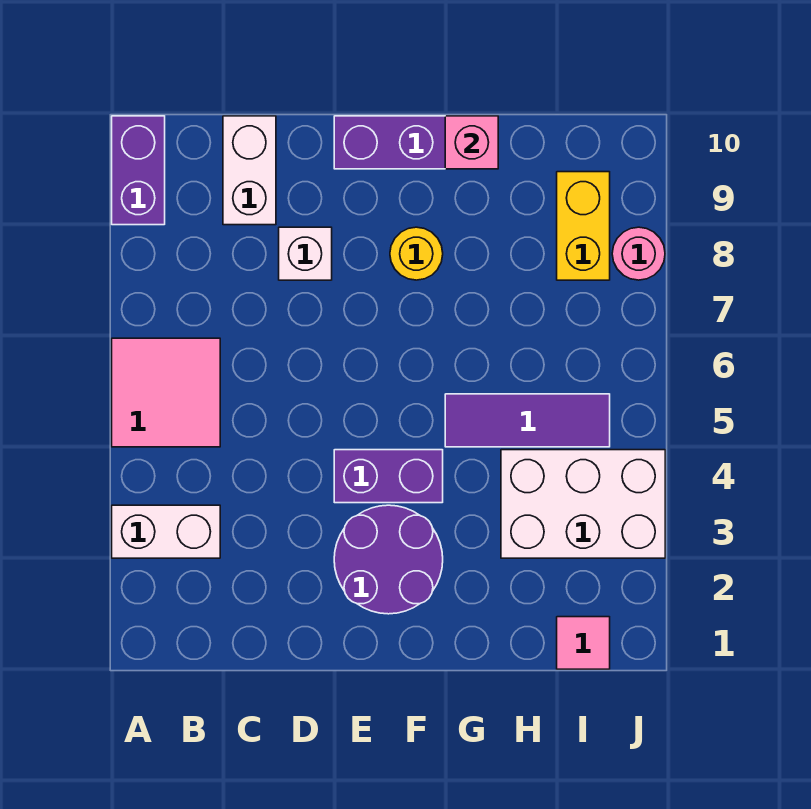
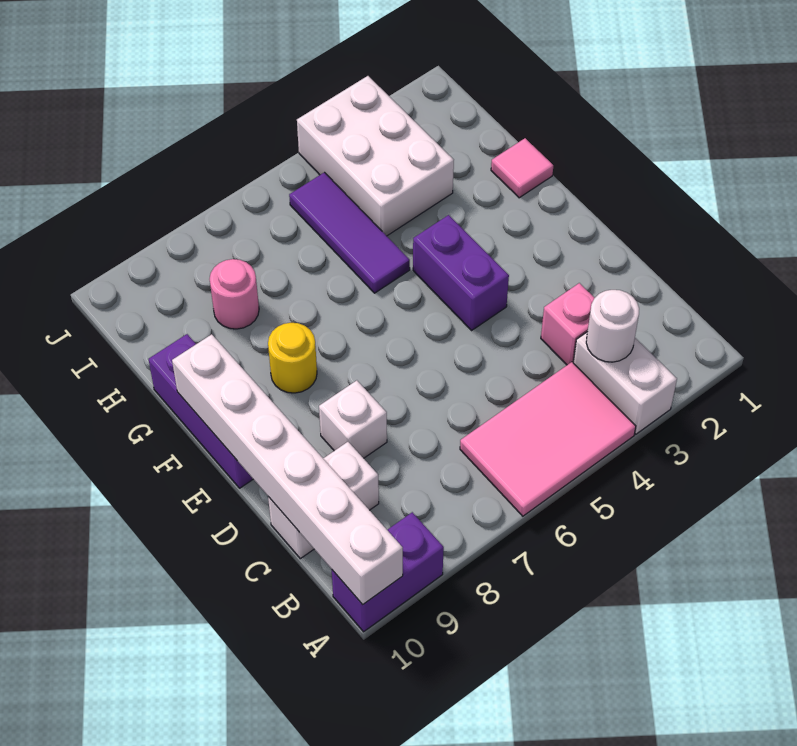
pink 2x2 tile [112,338,220,447] -> pink 2x3 tile [460,362,636,516]
none -> white 1x6 brick [172,334,403,605]
none -> white 1x1 round brick [586,290,639,362]
purple 2x2 round brick [334,505,443,614] -> none
pink 1x1 brick [445,116,498,169] -> pink 1x1 brick moved to [541,283,594,365]
pink 1x1 tile [557,617,610,669] -> pink 1x1 tile moved to [491,138,553,198]
yellow 1x2 brick [557,172,610,280] -> none
pink 1x1 round brick [612,227,665,280] -> pink 1x1 round brick moved to [210,259,259,329]

